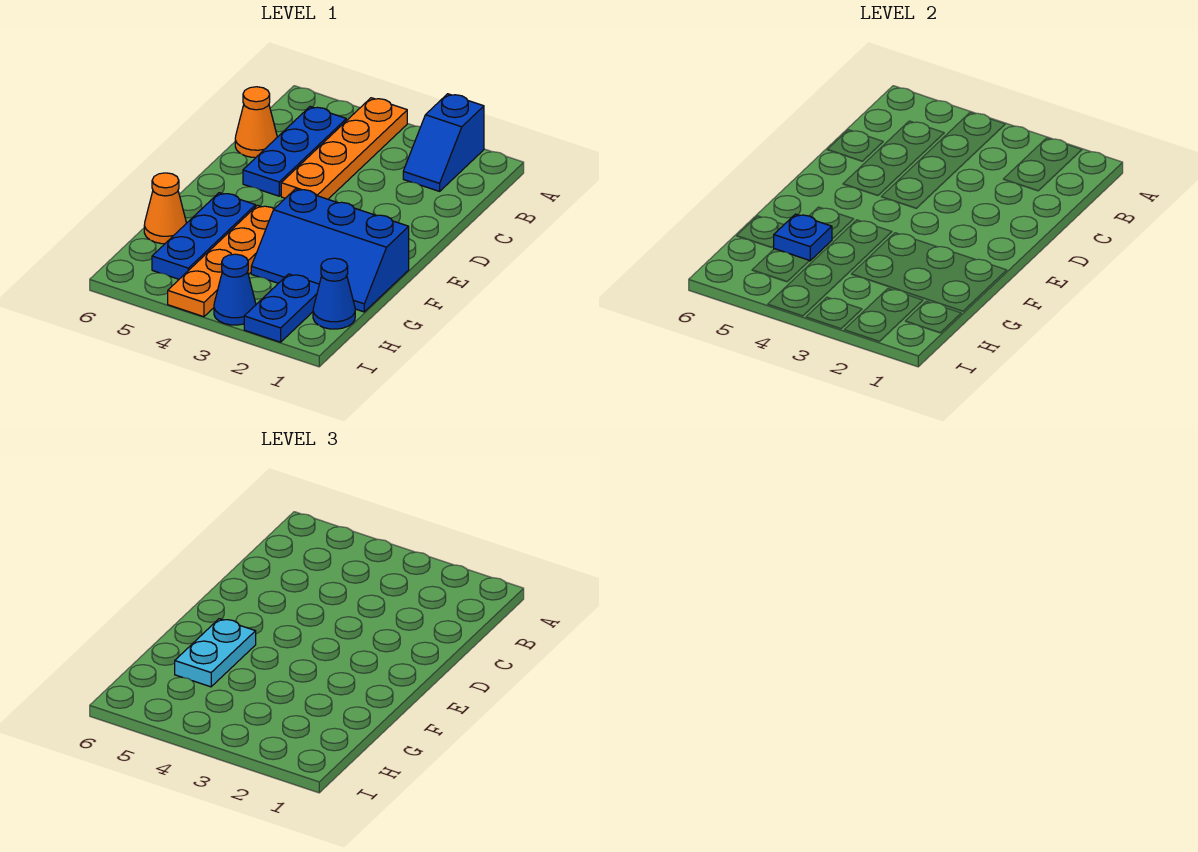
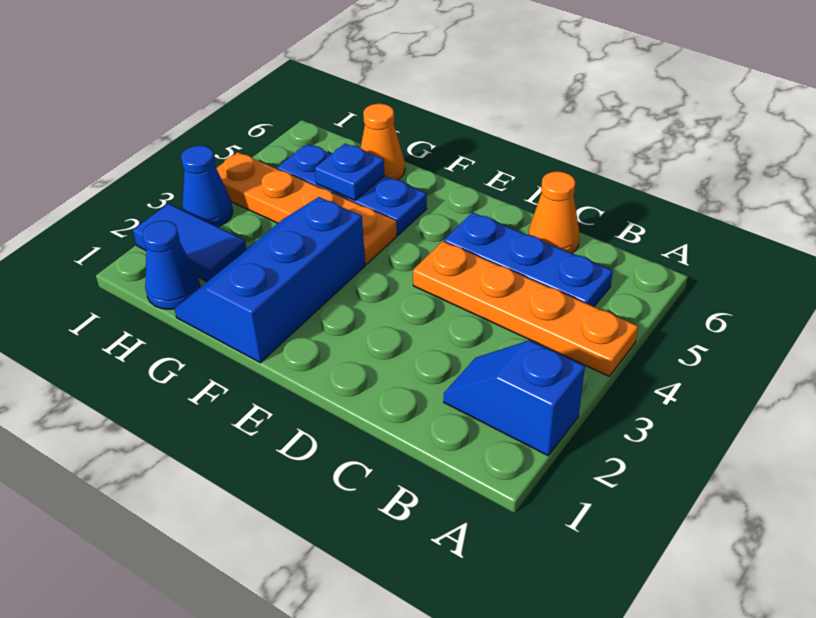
cyan 1x2 plate [175,619,256,687] -> none
blue 1x2 plate [244,274,319,342] -> blue 1x2 tile [133,204,246,281]

